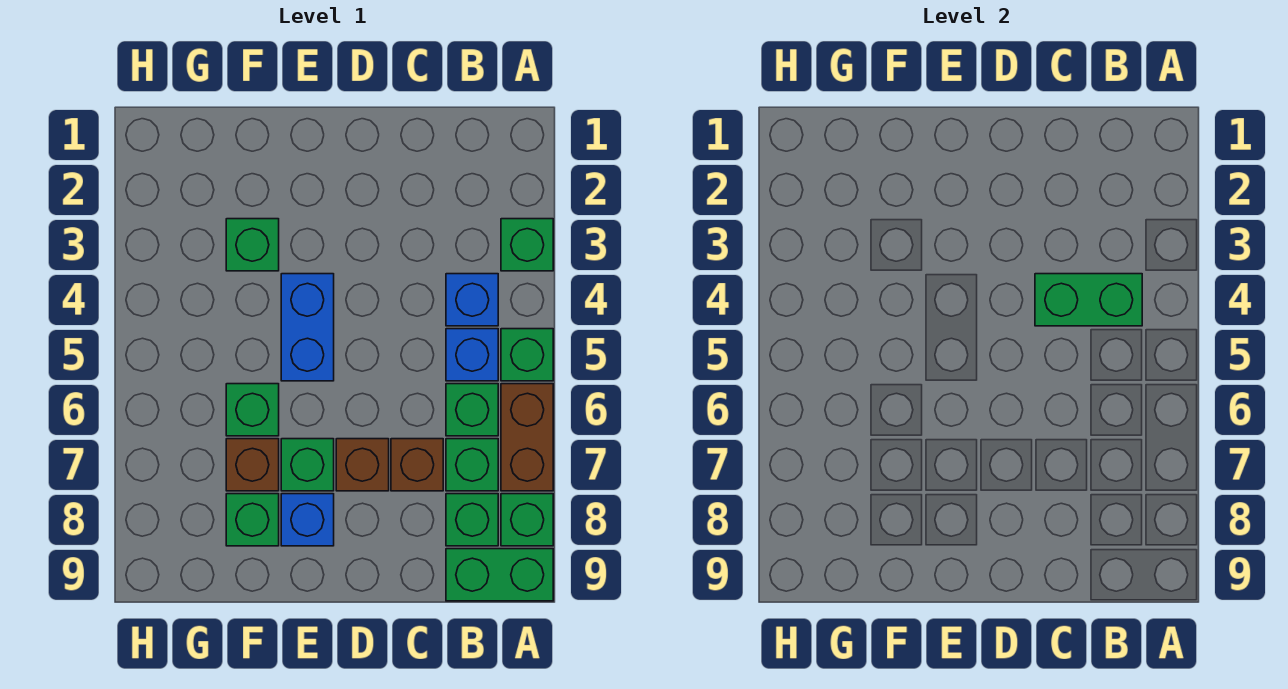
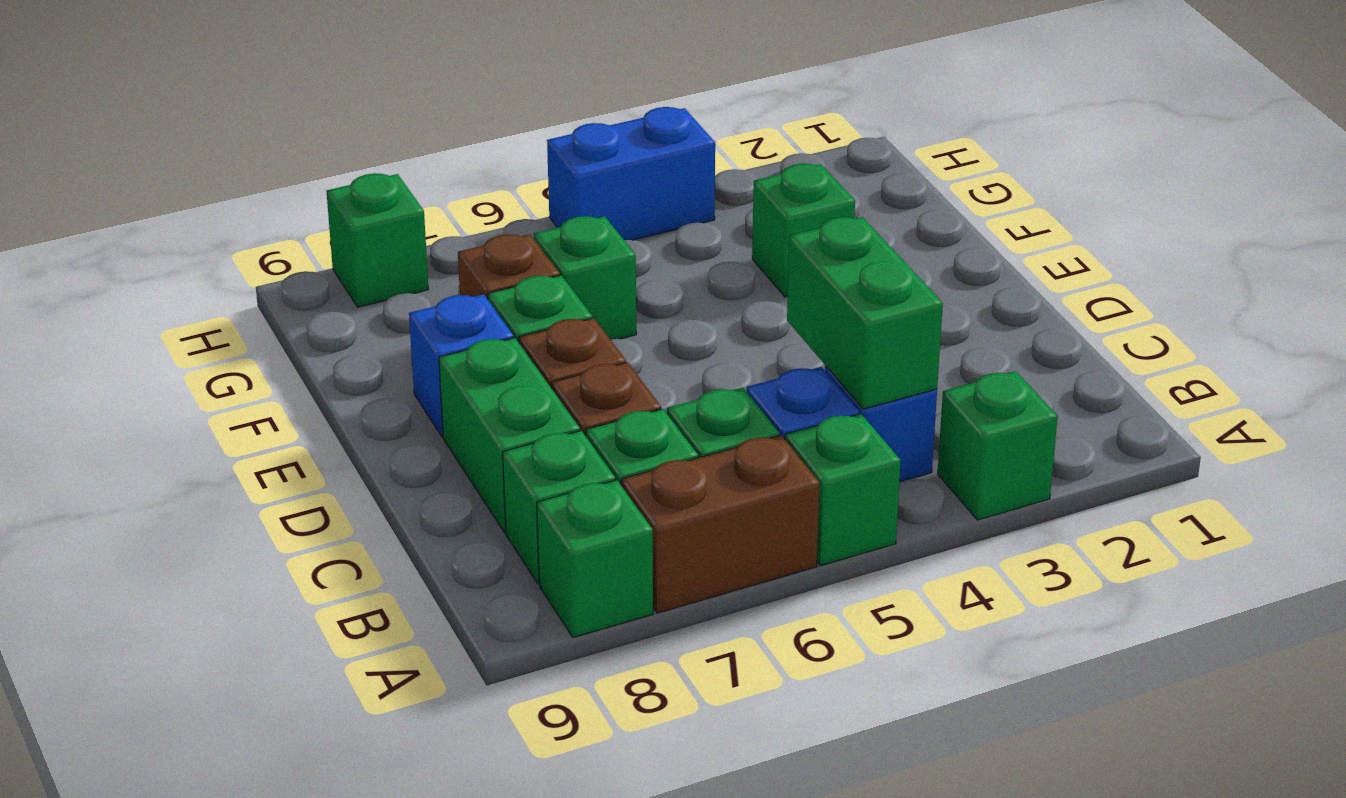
green 1x2 brick [446,549,553,601] -> green 1x2 brick moved to [439,338,580,533]
blue 1x2 brick [281,274,334,381] -> blue 1x2 brick moved to [547,107,715,240]
green 1x1 brick [226,494,279,546] -> green 1x1 brick moved to [327,173,429,307]

